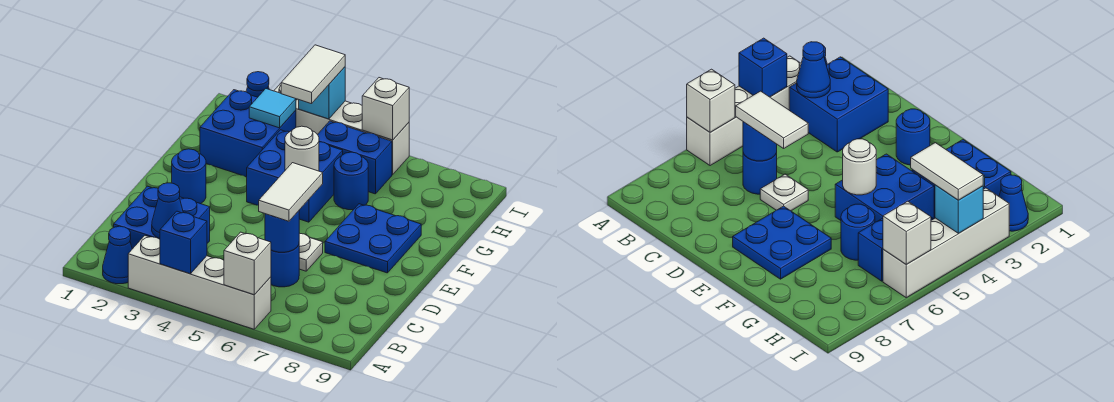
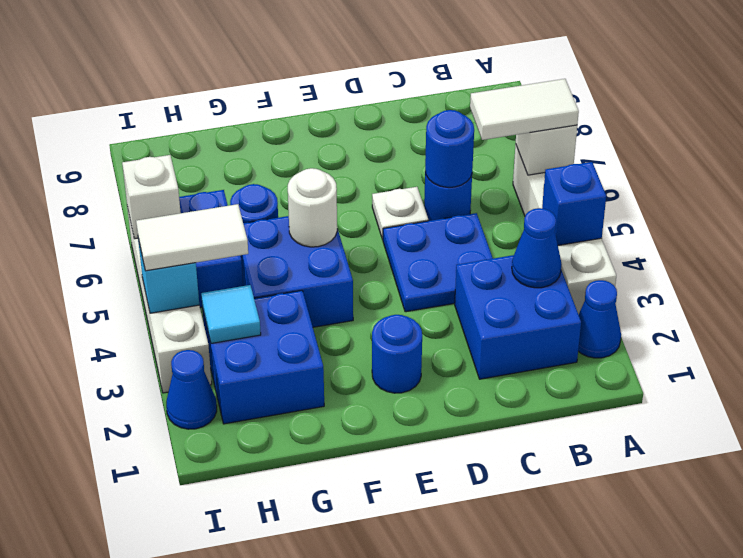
white 1x2 tile [259,163,323,221] -> white 1x2 tile moved to [470,79,579,140]
blue 2x2 plate [325,204,421,273] -> blue 2x2 plate moved to [383,213,493,312]

